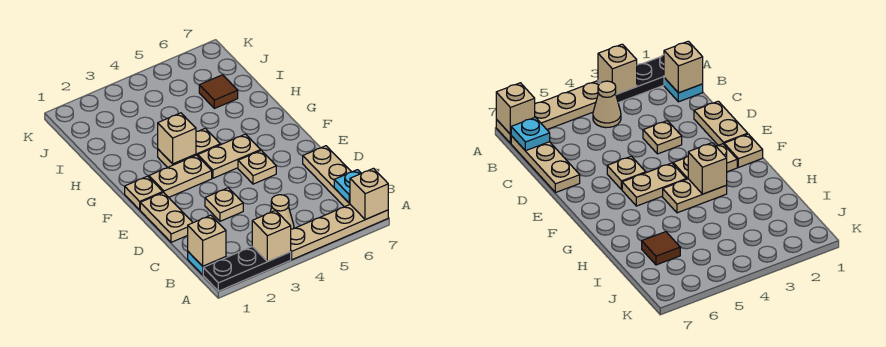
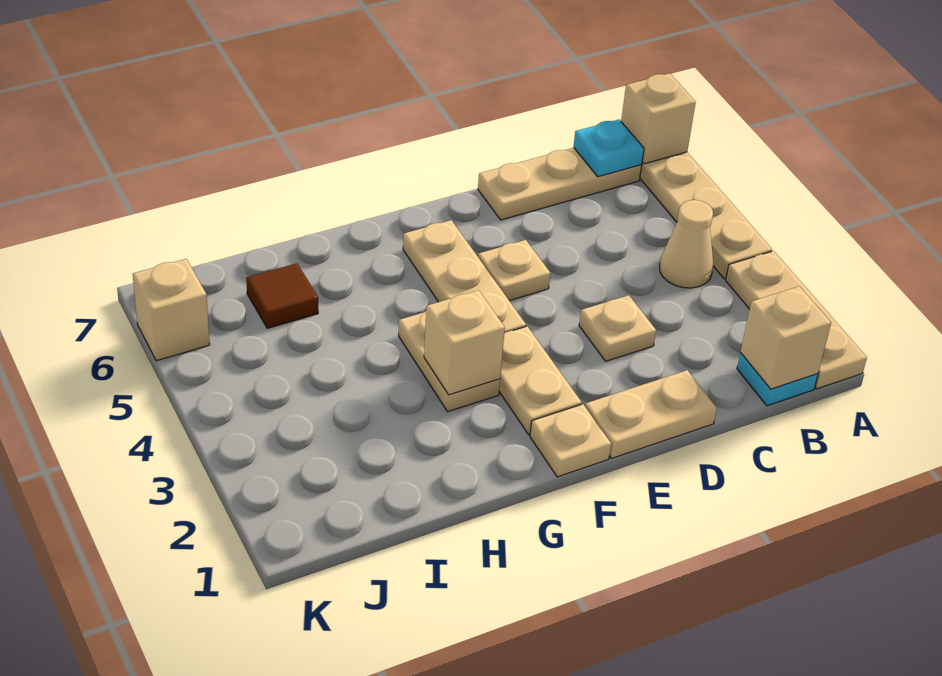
black 1x3 plate [203,246,291,291] -> tan 1x3 plate [726,251,867,389]
tan 1x1 brick [252,210,291,261] -> tan 1x1 brick moved to [133,259,210,361]
tan 1x2 plate [198,134,261,178] -> tan 1x3 plate [403,220,526,333]

